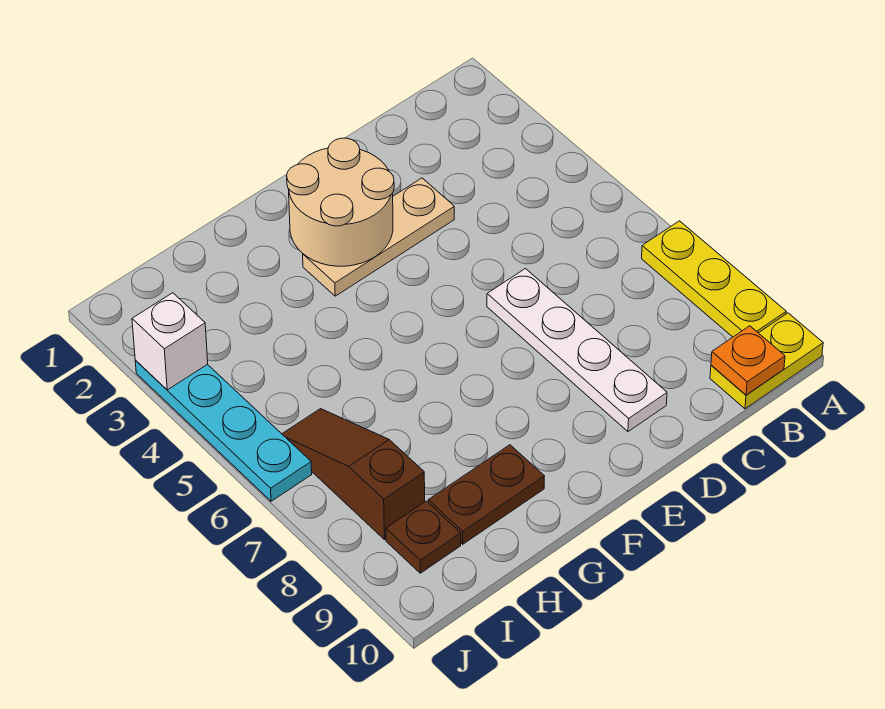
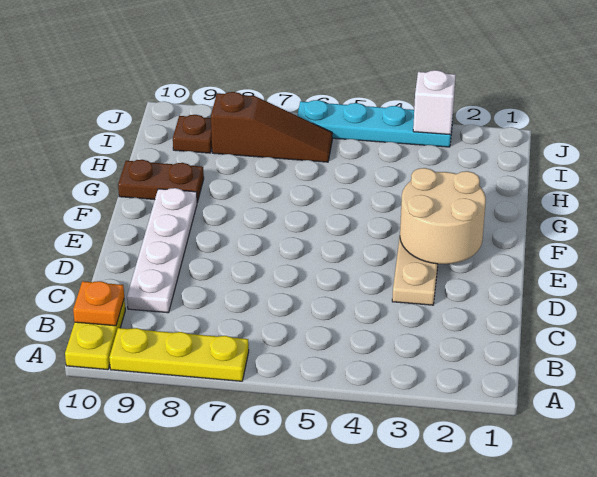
white 1x4 plate [487,269,667,432] -> white 1x4 plate turned to [127,188,197,313]
brown 1x2 plate [428,445,544,544] -> brown 1x2 plate turned to [118,160,204,202]

